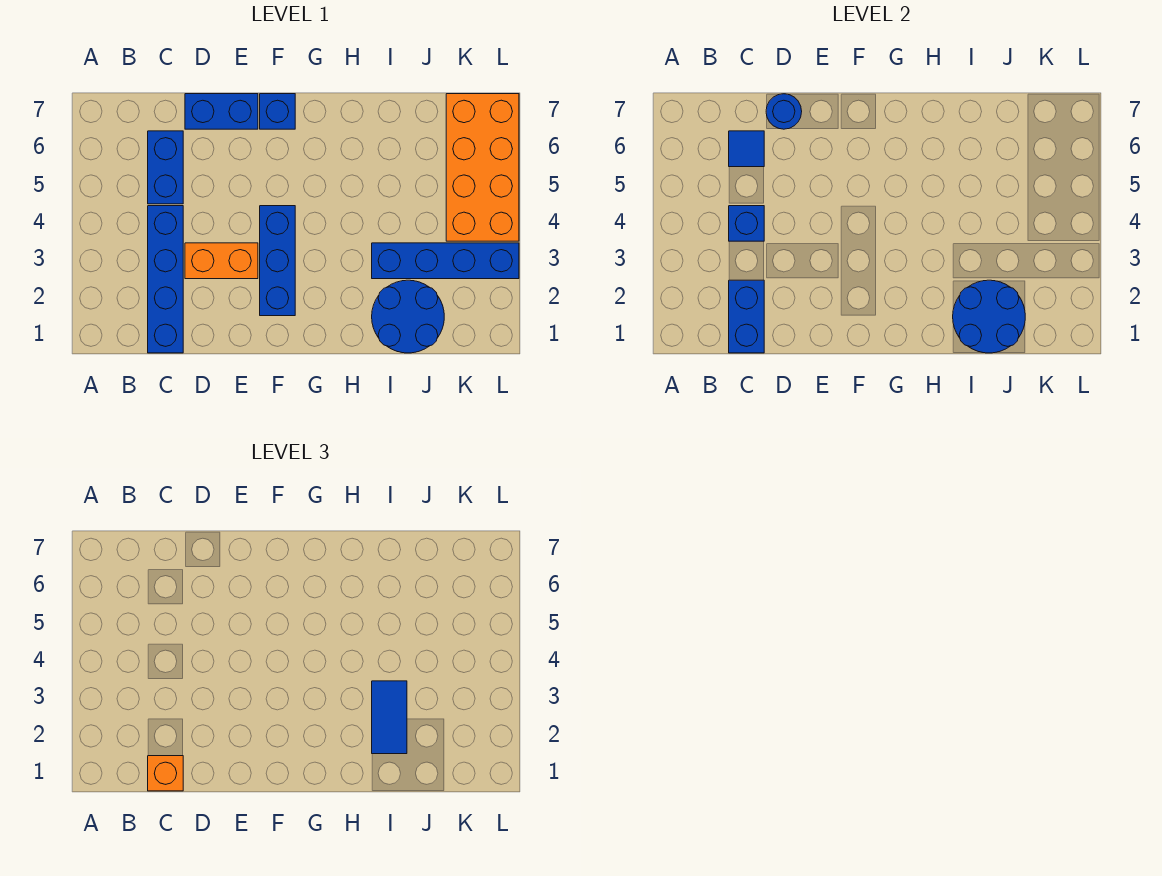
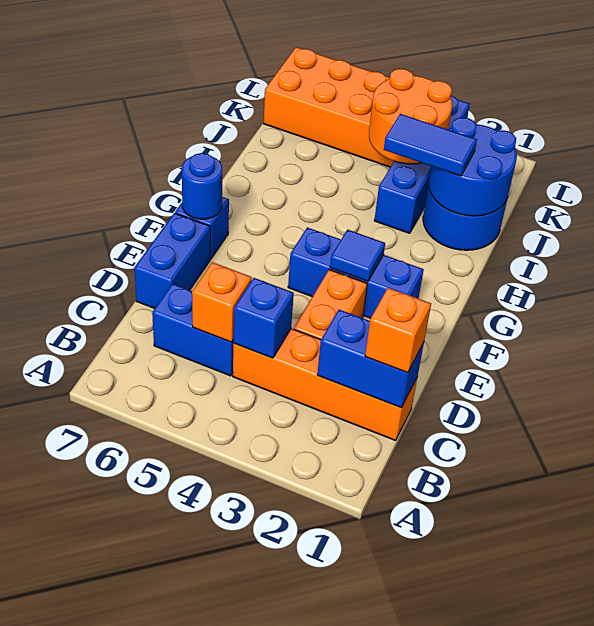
blue 1x4 brick [148,206,183,353] -> orange 1x4 brick [233,329,417,440]
none -> orange 1x1 brick [192,262,252,342]
blue 1x1 tile [729,131,764,167] -> blue 1x1 tile moved to [330,230,385,282]
blue 1x1 round brick [766,94,802,129] -> blue 1x1 round brick moved to [182,153,222,219]
none -> orange 2x2 round brick [369,69,452,164]

